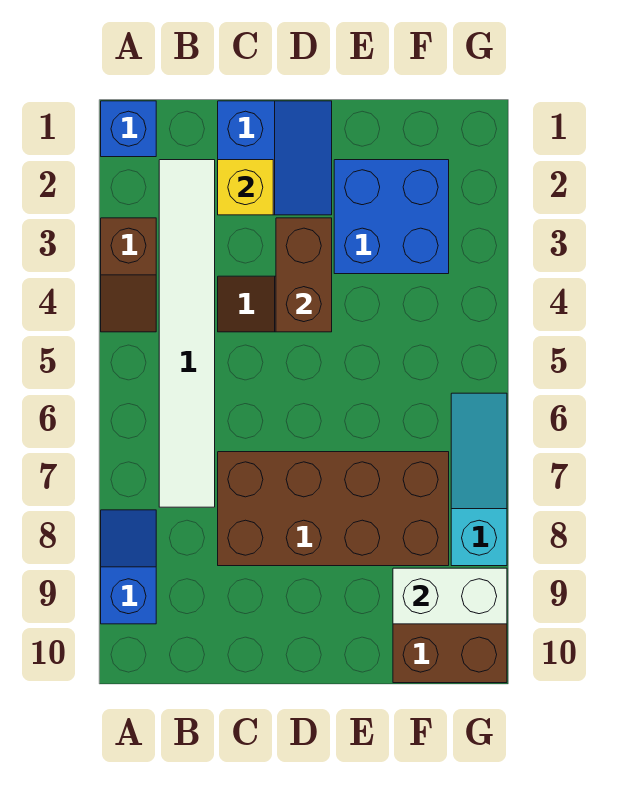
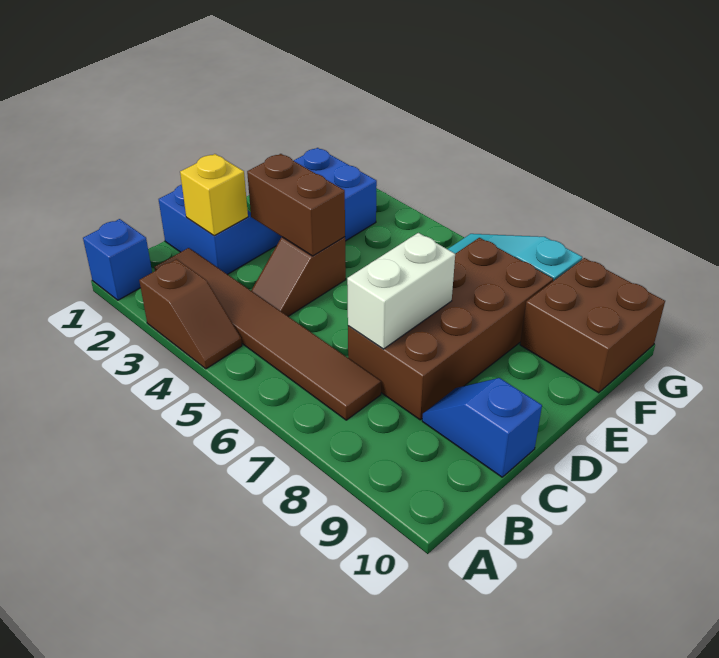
blue 1x2 slope [101,510,156,624] -> blue 1x2 slope moved to [422,378,542,477]
white 1x6 tile [159,160,215,507] -> brown 1x6 tile [154,248,381,420]
white 1x2 brick [393,568,507,624] -> white 1x2 brick moved to [347,233,455,349]

